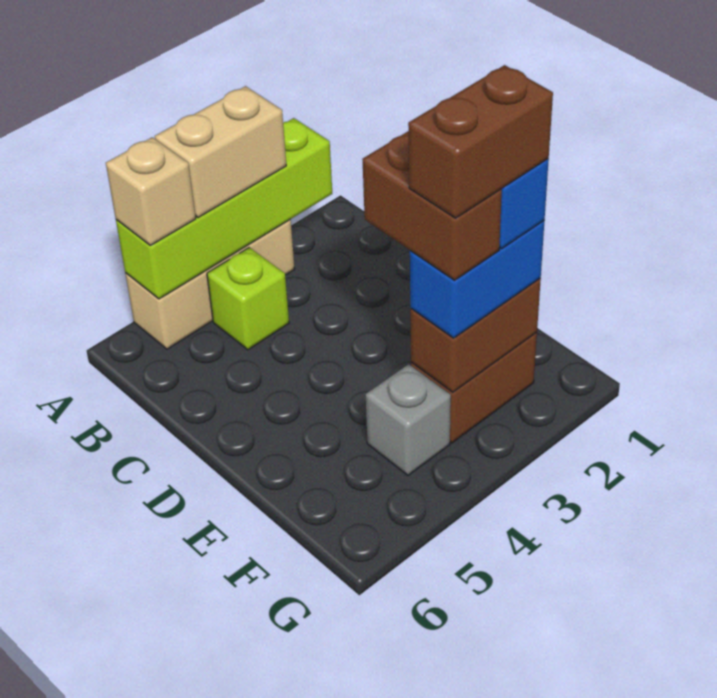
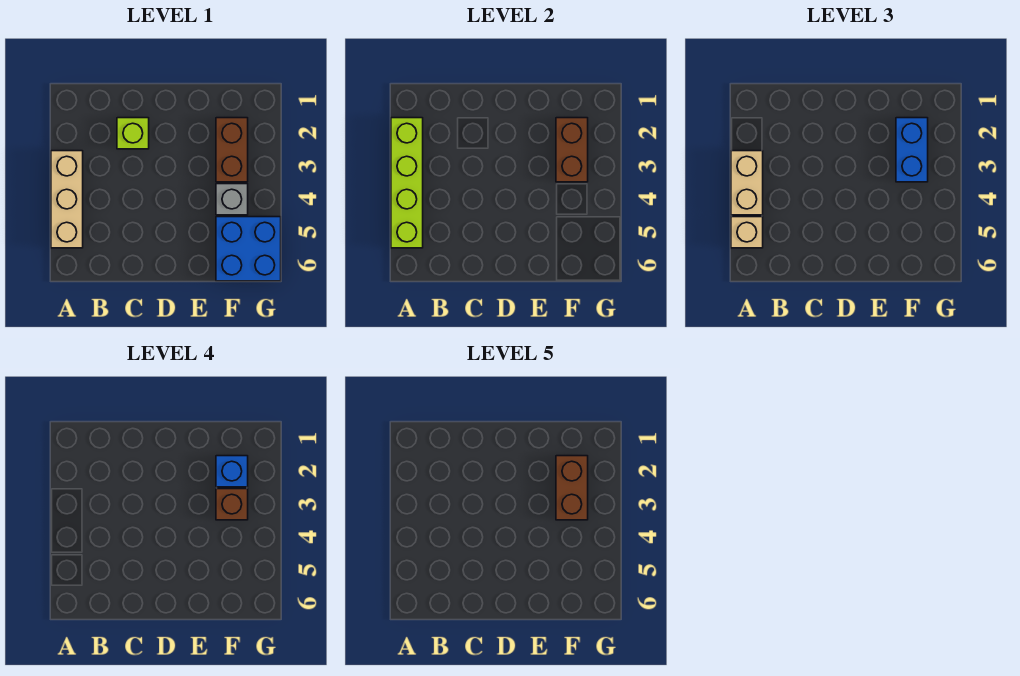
lime 1x1 brick [207,247,289,350] -> lime 1x1 brick moved to [117,118,149,149]
brown 1x2 brick [362,131,502,280] -> brown 1x1 brick [216,489,248,520]
none -> blue 2x2 brick [216,217,281,281]

